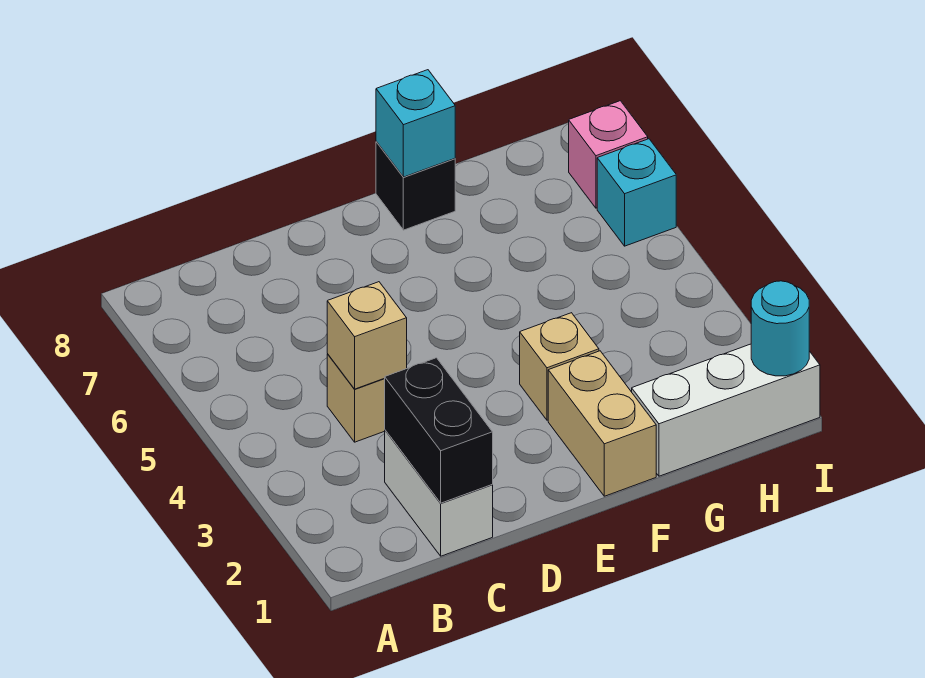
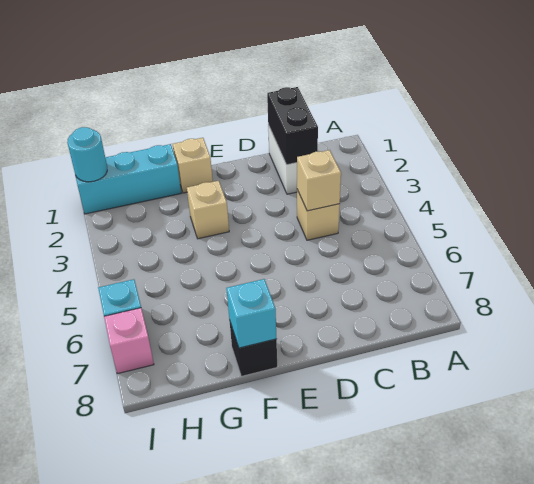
tan 1x2 brick [548,351,656,496] -> tan 1x1 brick [173,138,213,193]
white 1x3 brick [632,344,820,476] -> cyan 1x3 brick [75,144,181,214]

